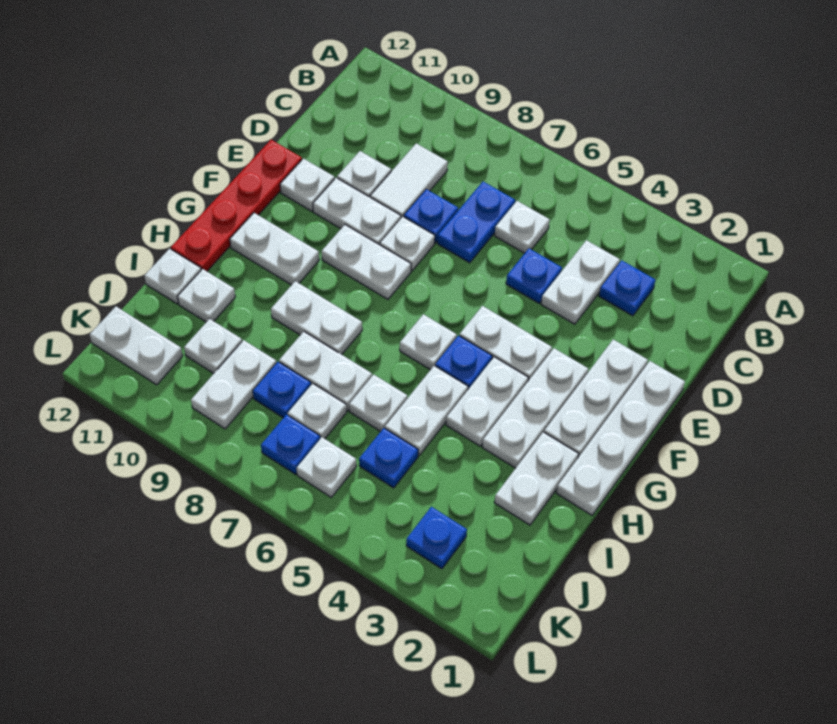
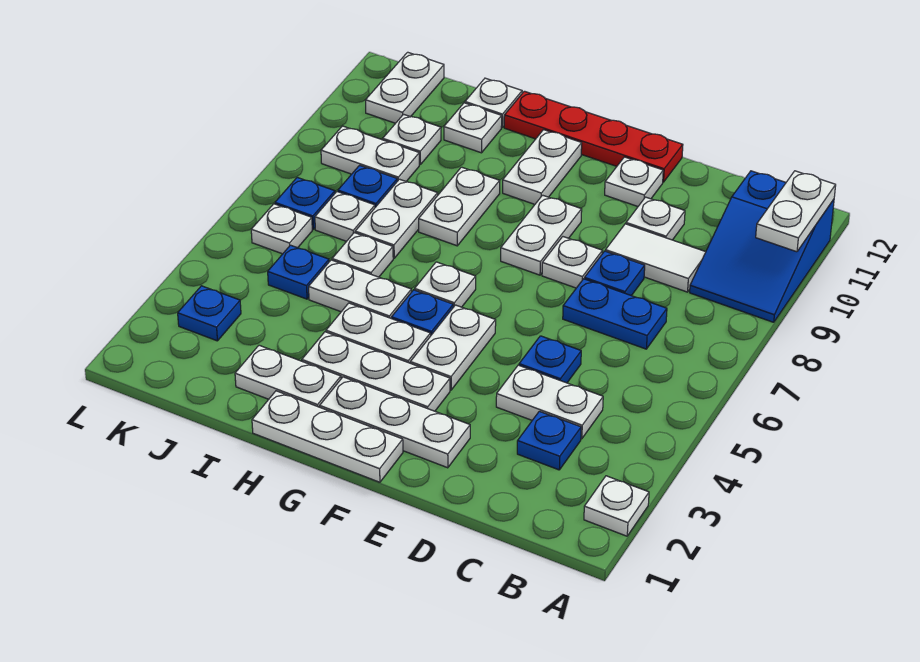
none -> blue 2x3 slope [690,171,834,322]
white 1x1 plate [495,201,550,253] -> white 1x1 plate moved to [584,476,649,536]
white 1x4 plate [556,361,685,515] -> white 1x3 plate [252,391,403,482]
white 1x2 plate [313,178,401,245] -> white 1x2 plate moved to [756,171,836,252]

